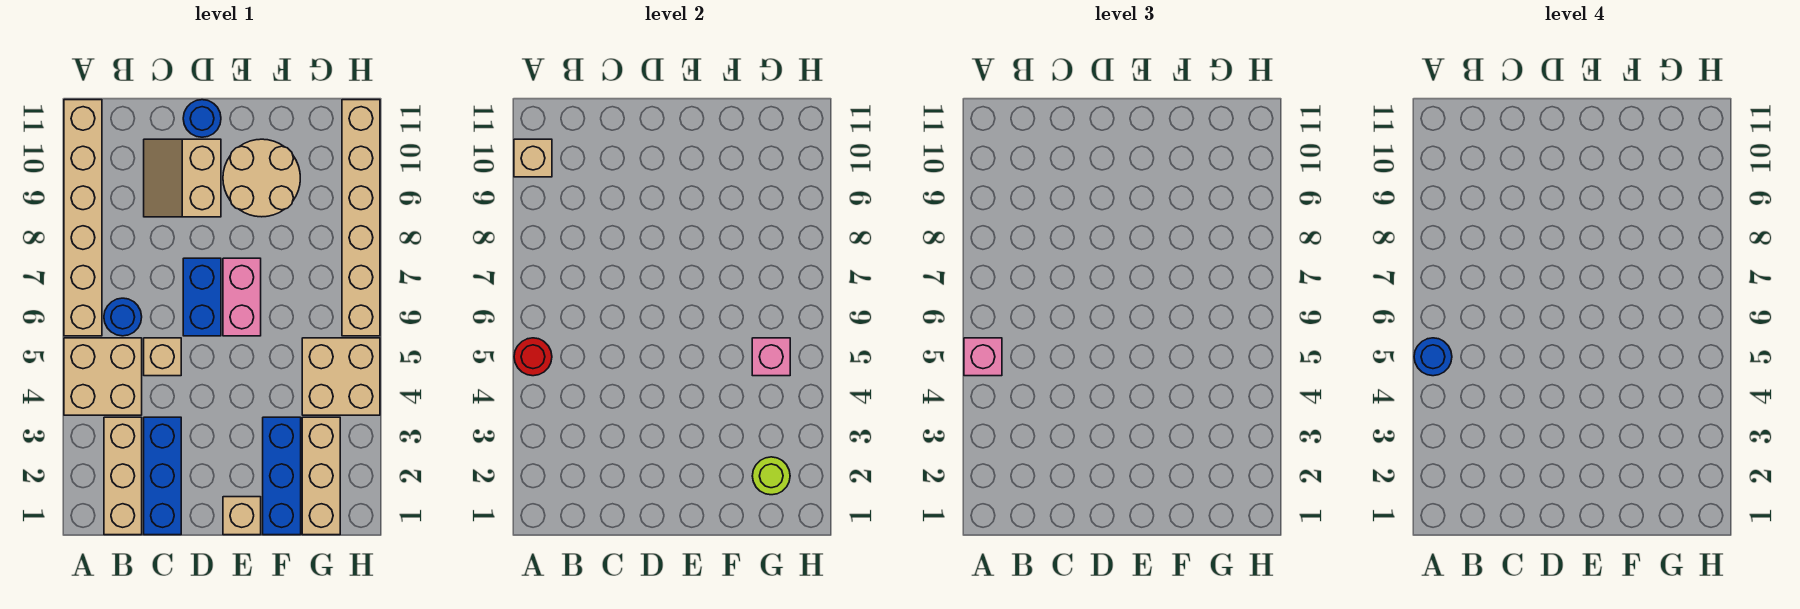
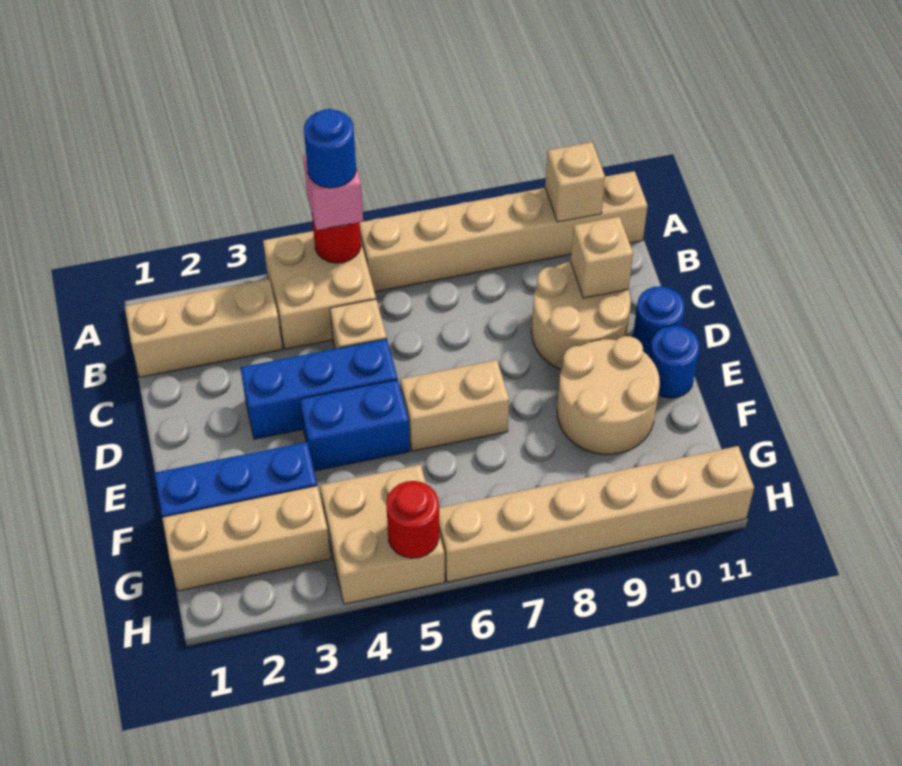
blue 1x1 round brick [104,298,142,336] -> blue 1x1 round brick moved to [650,326,700,398]
blue 1x3 brick [144,417,181,535] -> blue 1x3 brick moved to [240,339,398,439]
tan 2x2 slope [144,139,221,217] -> tan 2x2 round brick [532,262,631,369]
blue 1x2 brick [183,258,221,336] -> blue 1x2 brick moved to [300,380,410,471]
tan 1x1 brick [223,497,261,535] -> tan 1x1 brick moved to [571,217,633,298]
pink 1x2 brick [223,258,261,336] -> tan 1x2 brick [400,360,509,451]
lime 1x1 round brick [752,457,790,495] -> none
pink 1x1 brick [752,338,790,376] -> none
none -> red 1x1 round brick [386,481,439,558]

